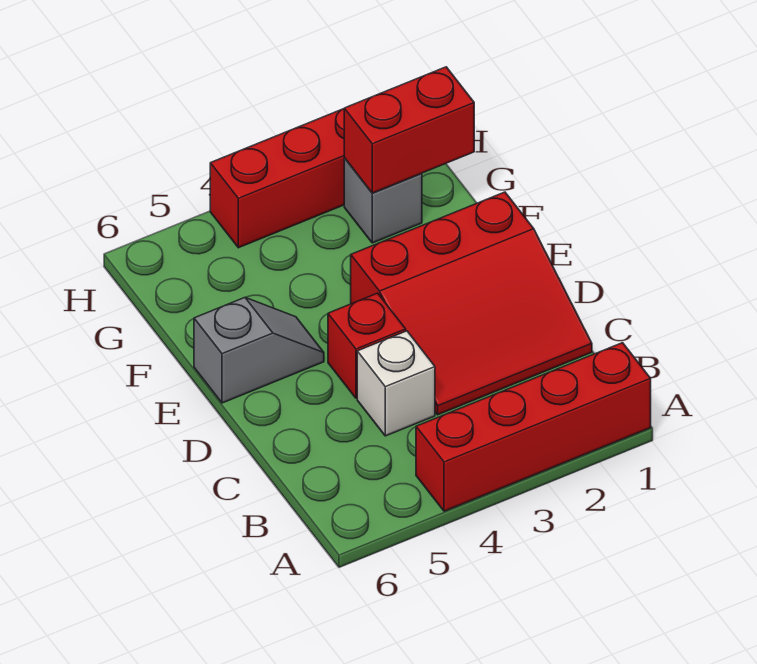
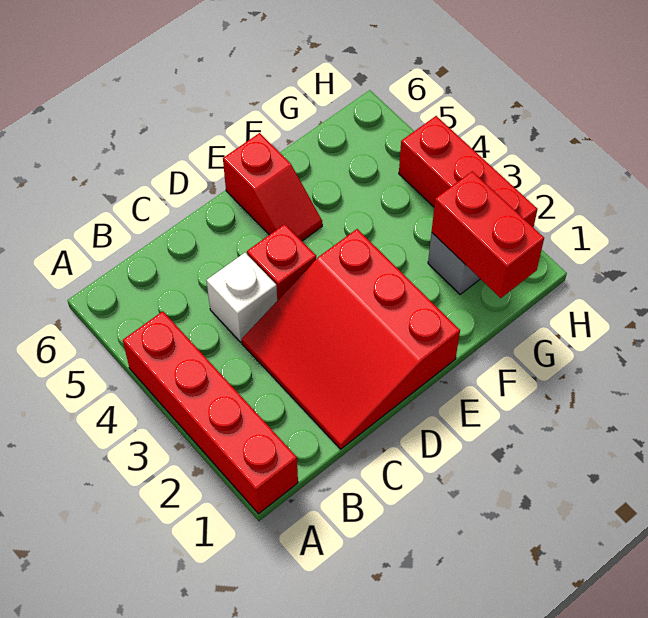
grey 1x2 slope [194,297,324,403] -> red 1x2 slope [223,133,322,241]

